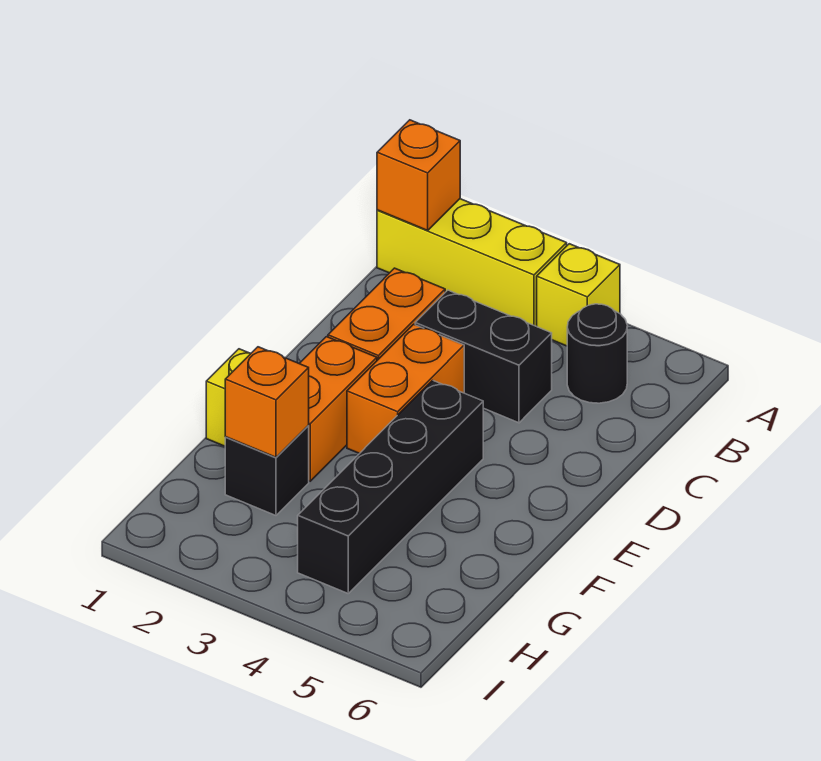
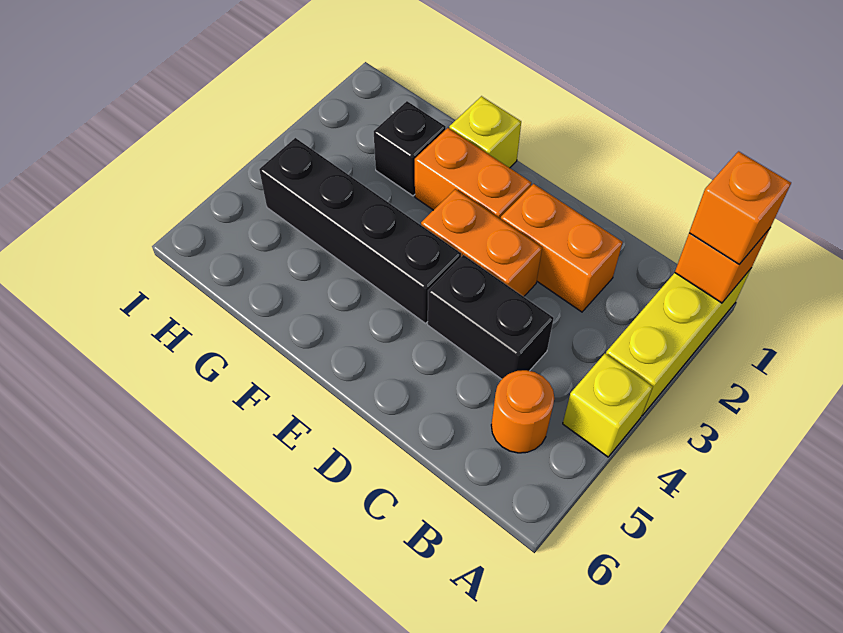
black 1x1 round brick [567,304,627,403] -> orange 1x1 round brick [491,370,554,453]
black 1x2 brick [415,290,552,423] -> black 1x2 brick turned to [428,255,554,379]
orange 1x1 brick [225,347,309,457] -> orange 1x1 brick moved to [689,151,791,264]

